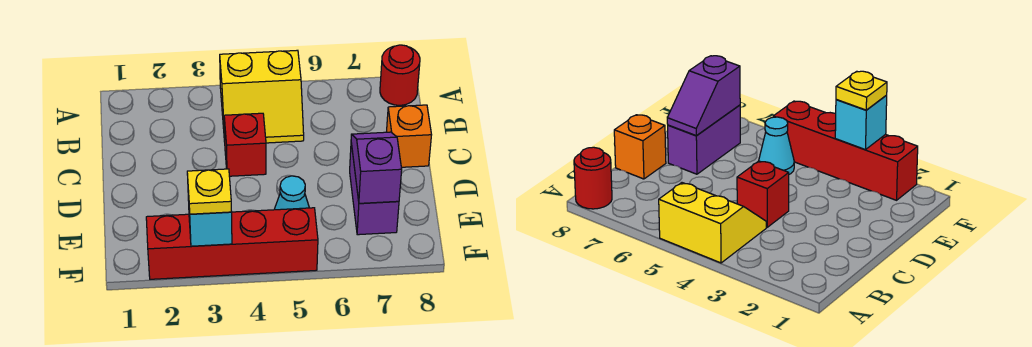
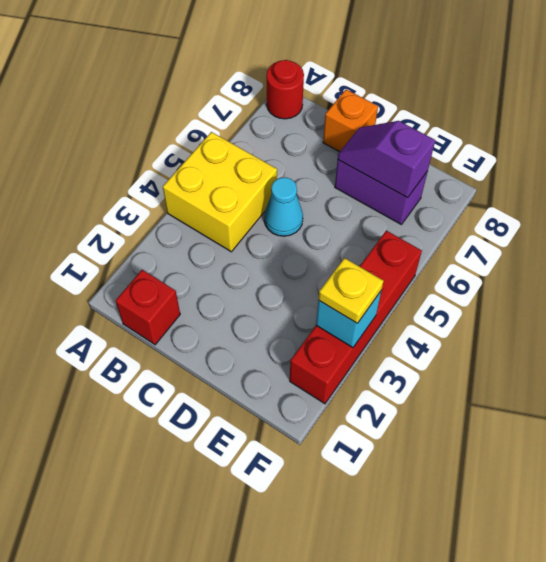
yellow 2x2 slope [220,50,304,143] -> yellow 2x2 brick [163,132,277,252]
red 1x1 brick [224,113,266,176] -> red 1x1 brick moved to [116,270,180,345]
cyan 1x1 cone [274,176,309,210] -> cyan 1x1 cone moved to [264,177,303,236]

